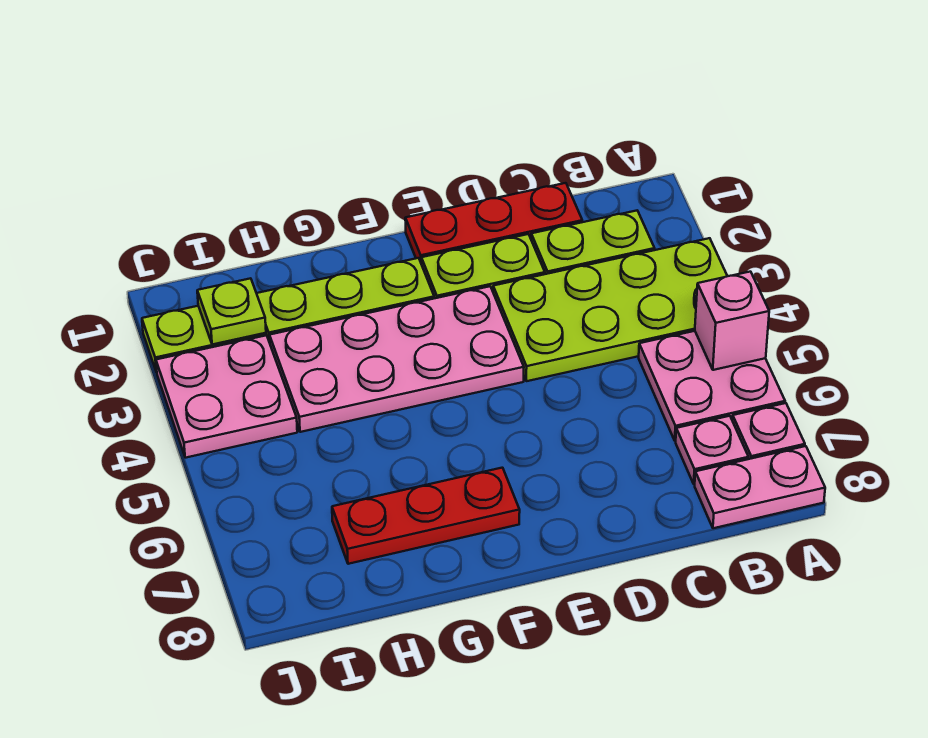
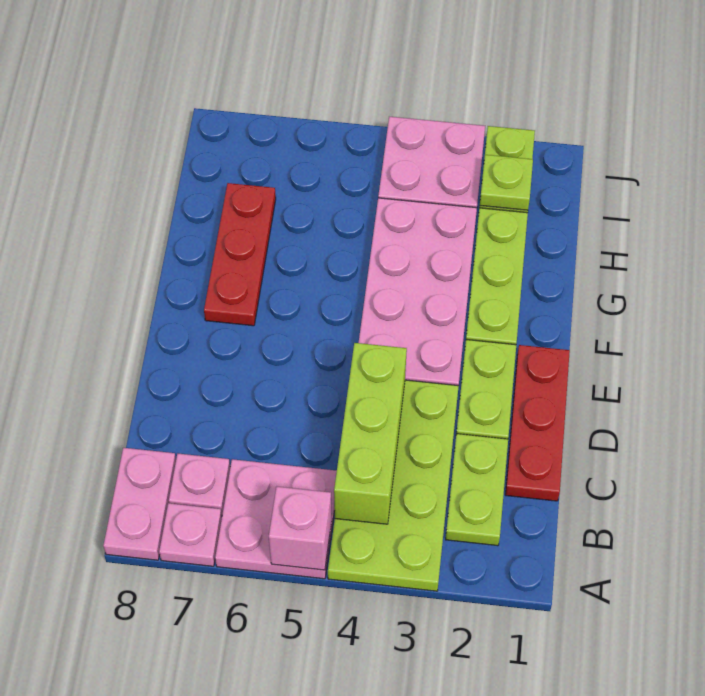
none -> lime 1x3 brick [334,343,407,524]

